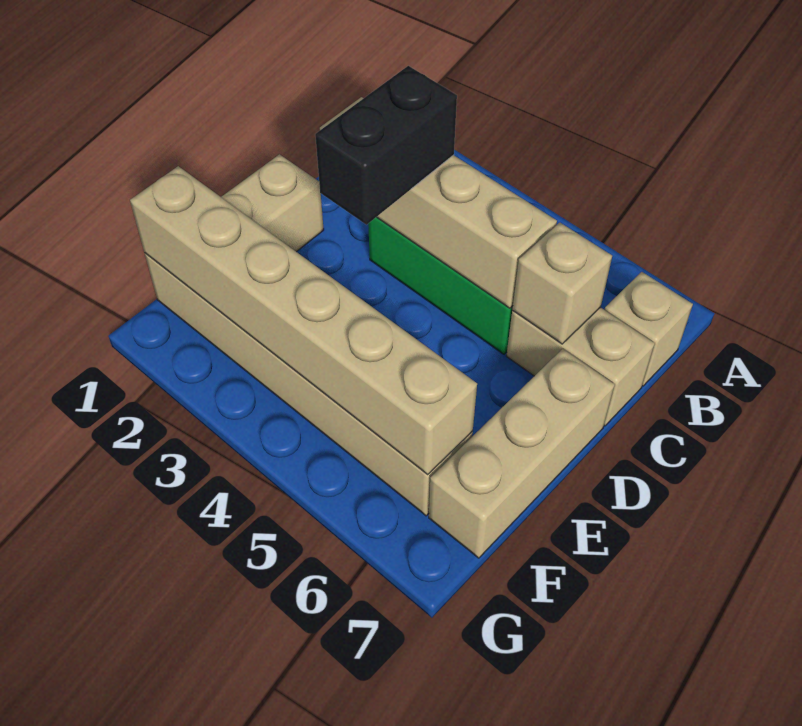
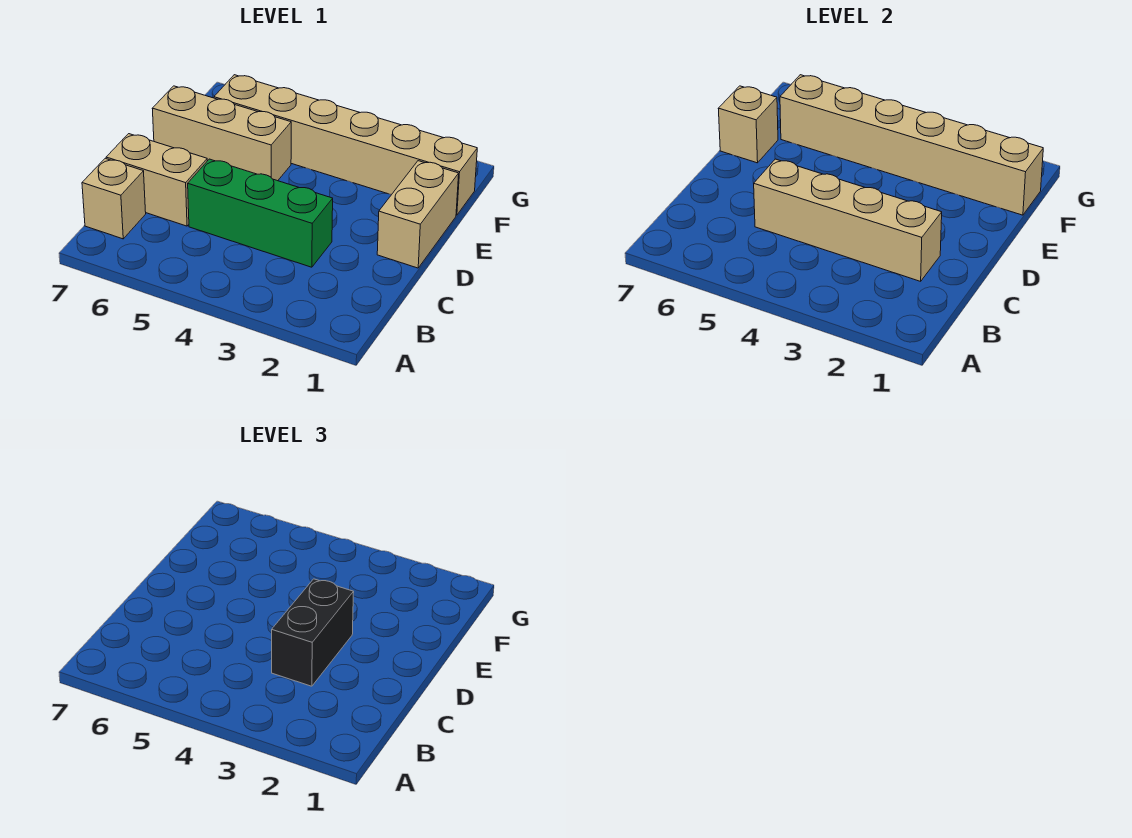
tan 1x1 brick [512,223,612,344] -> tan 1x1 brick moved to [718,86,778,163]
tan 1x3 brick [429,349,615,558] -> tan 1x3 brick turned to [152,86,291,181]

